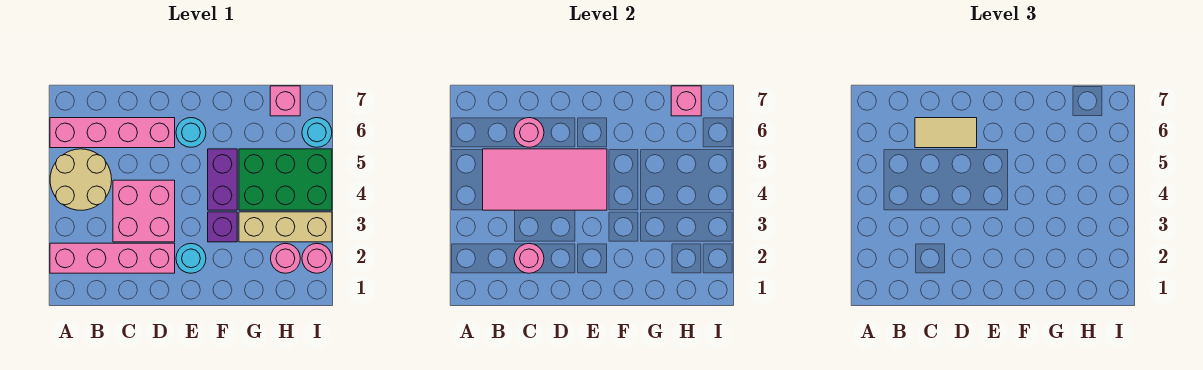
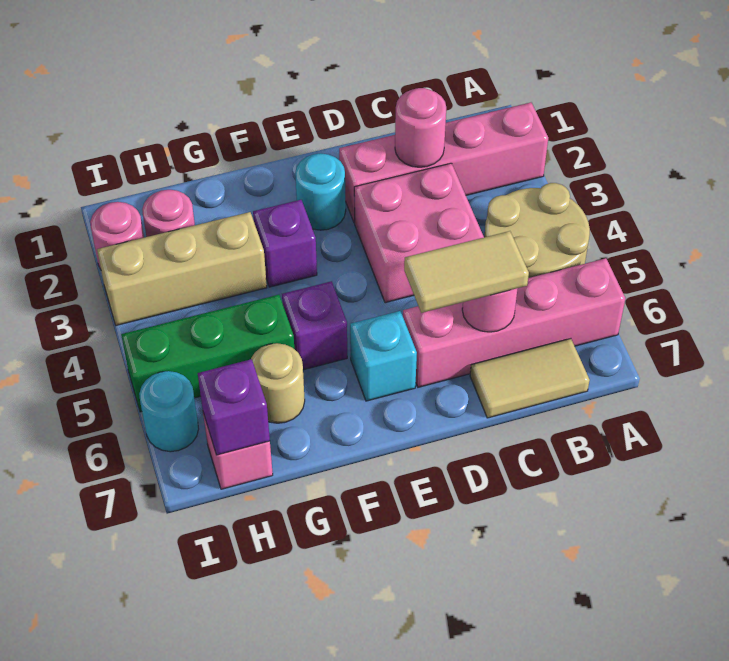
pink 2x4 tile [483,149,607,210] -> none
none -> tan 1x2 tile [470,339,590,418]
cyan 1x1 round brick [176,118,206,147] -> cyan 1x1 brick [350,311,417,401]
purple 1x2 brick [208,149,237,210] -> purple 1x1 brick [282,281,347,370]
green 2x3 brick [239,149,332,210] -> green 1x3 brick [121,295,294,412]
none -> tan 1x1 round brick [251,343,305,423]
pink 1x1 brick [671,86,701,116] -> purple 1x1 brick [198,359,270,455]

